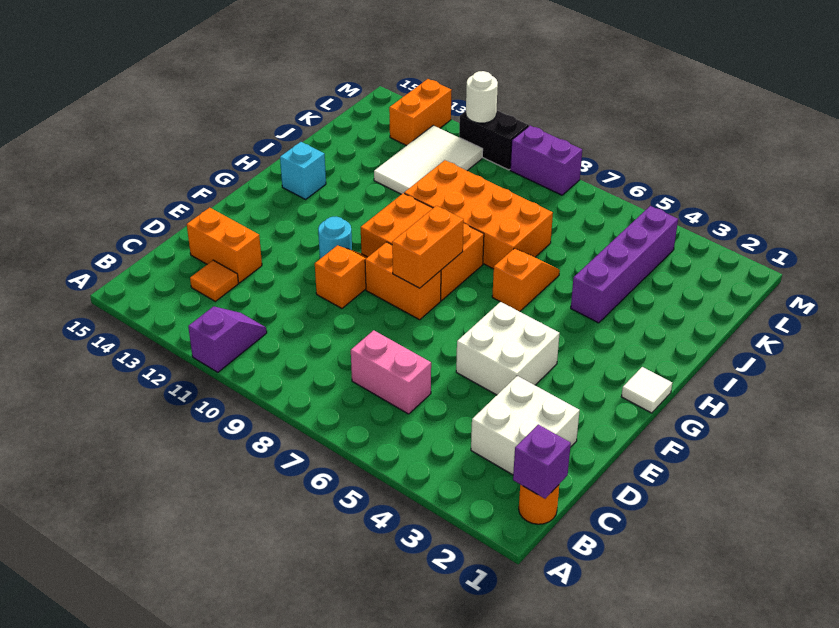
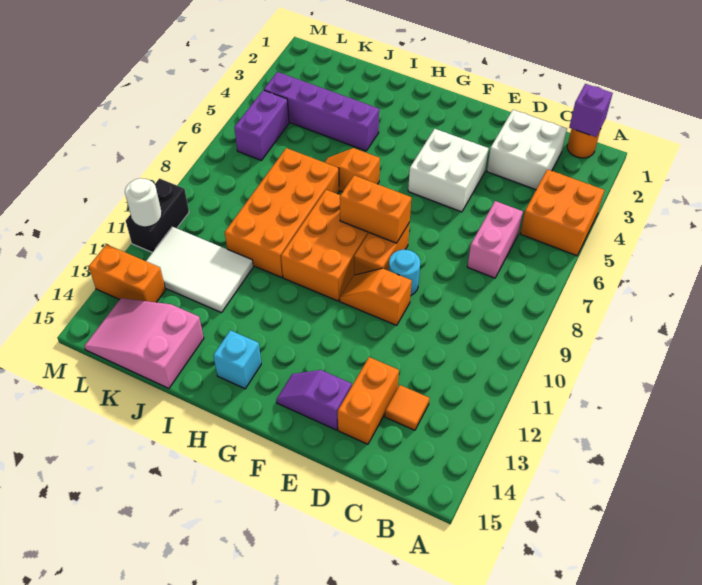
none -> orange 2x2 brick [520,169,604,256]
purple 1x2 slope [188,306,267,372] -> purple 1x2 slope moved to [276,370,352,430]
cyan 1x1 round brick [318,217,352,259] -> cyan 1x1 round brick moved to [389,250,420,295]
white 1x1 tile [621,367,672,413] -> none
none -> pink 2x3 slope [84,298,204,388]
purple 1x2 brick [510,126,582,195] -> purple 1x2 brick moved to [234,90,289,160]

